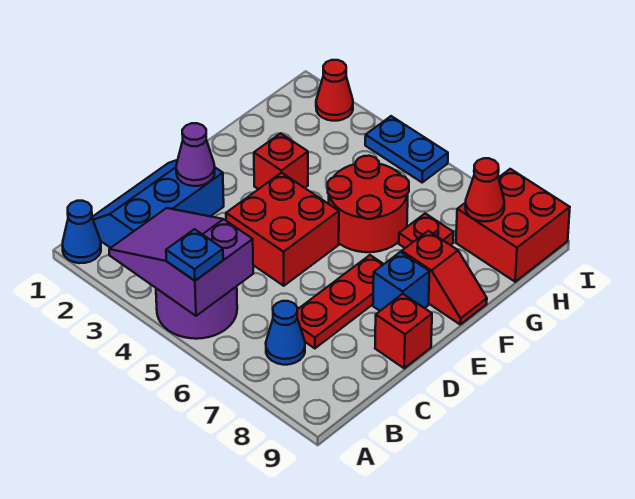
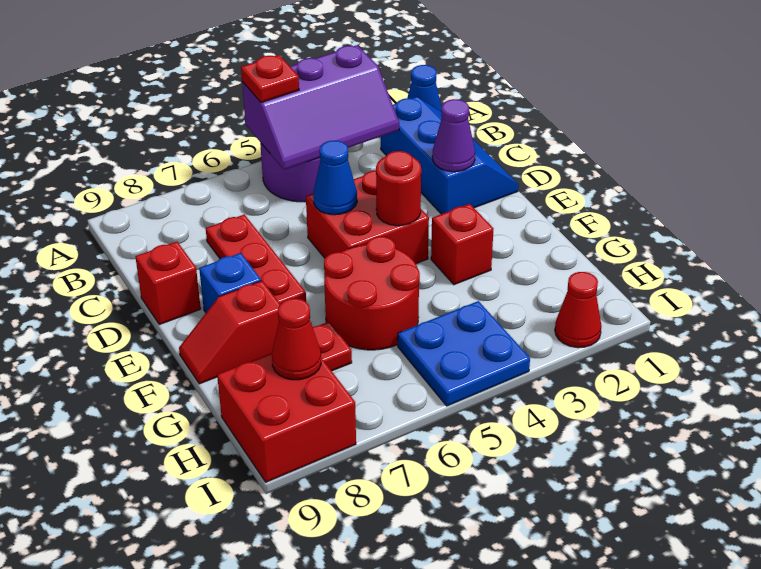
purple 2x3 slope [109,208,253,316] -> purple 2x3 slope turned to [242,45,399,170]
blue 1x1 plate [166,229,223,281] -> red 1x1 plate [241,55,299,102]
blue 1x1 cone [266,301,305,365] -> blue 1x1 cone moved to [313,141,357,215]
none -> red 1x1 round brick [376,151,421,226]
blue 1x2 plate [365,116,448,182] -> blue 2x2 plate [398,301,530,406]

